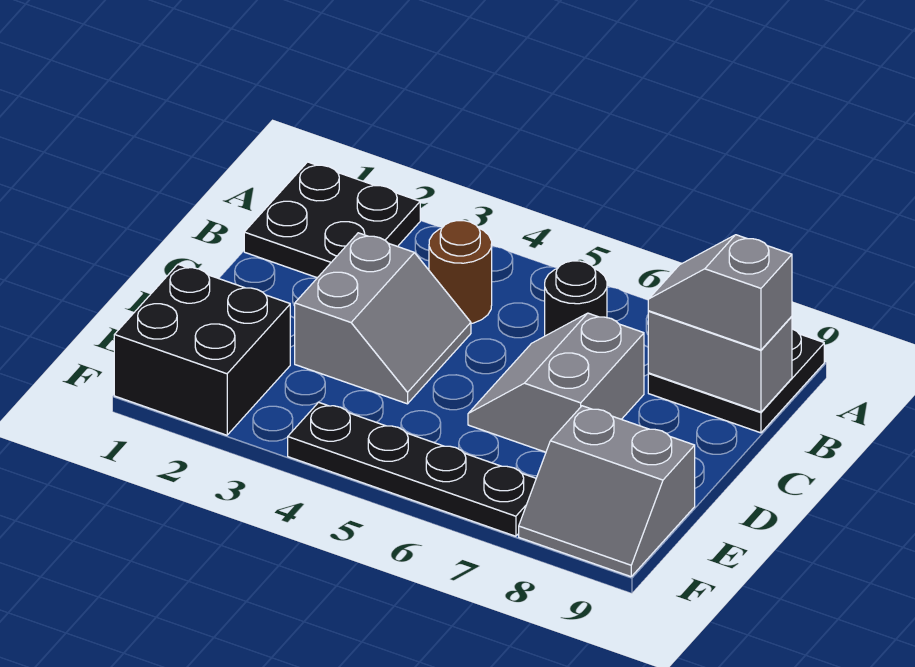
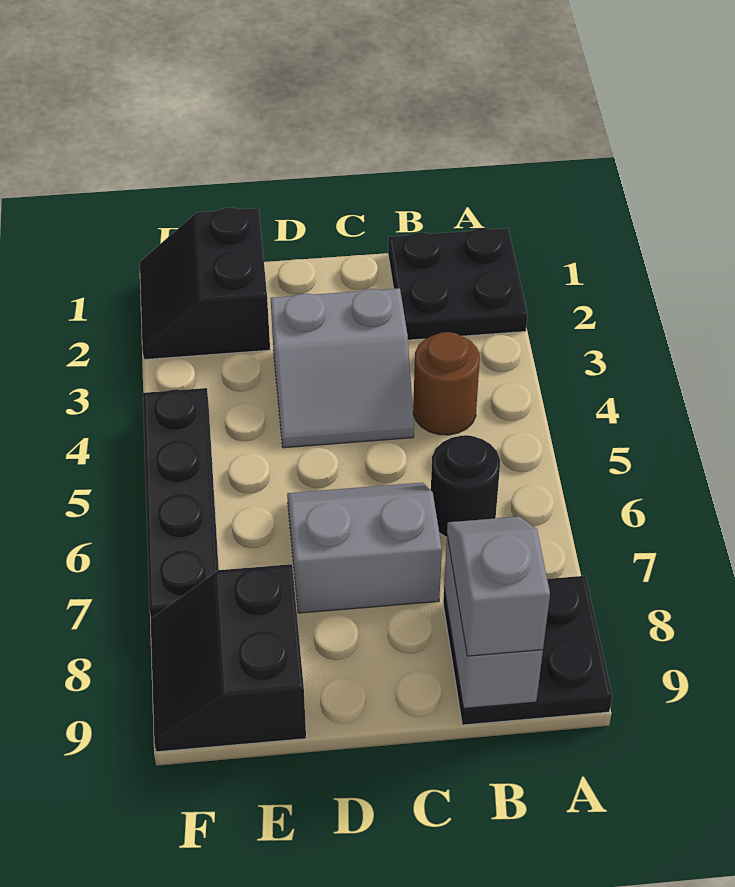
black 2x2 brick [114,265,290,435] -> black 2x2 slope [140,208,270,360]
grey 2x2 slope [519,406,695,577] -> black 2x2 slope [151,564,306,752]

